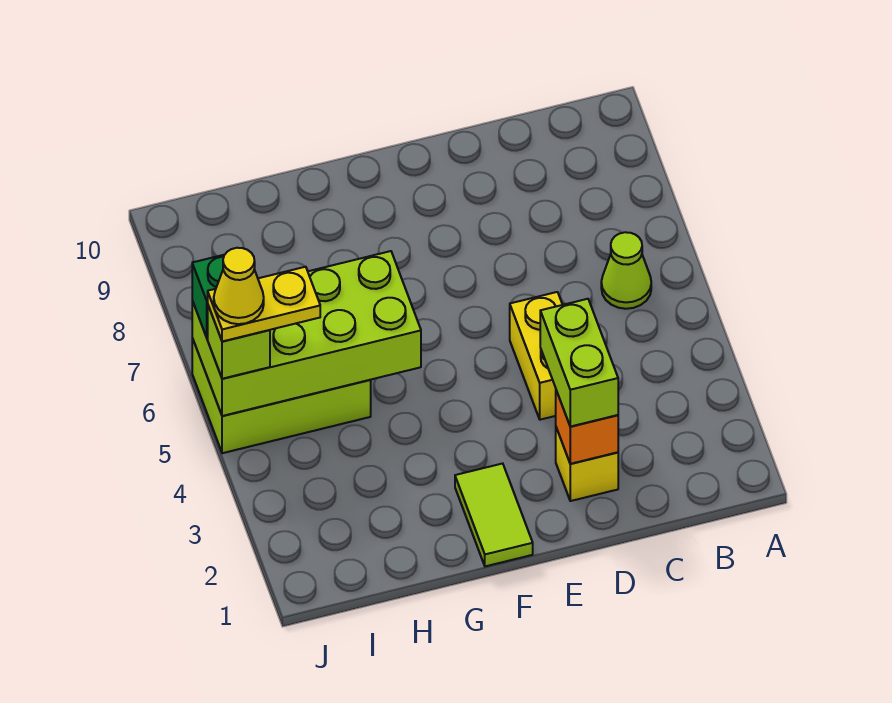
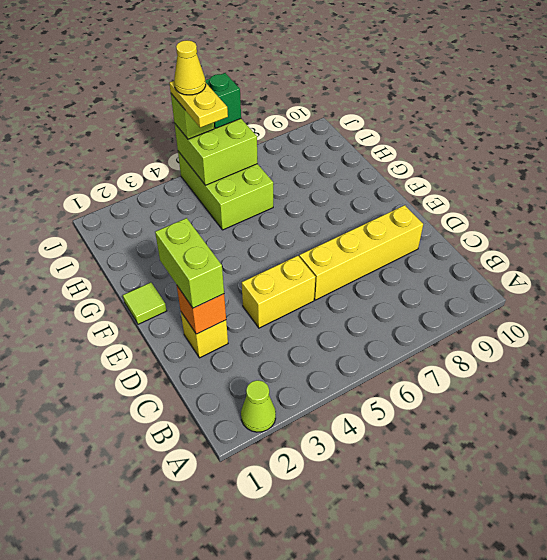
lime 1x1 cone [601,232,651,309] -> lime 1x1 cone moved to [241,380,276,432]
lime 1x2 brick [540,299,618,427] -> lime 1x2 brick turned to [155,218,224,308]
none -> yellow 1x4 brick [299,205,423,300]
lime 1x2 tile [455,463,533,566] -> lime 1x1 tile [123,282,167,324]
lime 2x4 brick [192,251,421,416] -> lime 2x2 brick [174,119,258,185]

